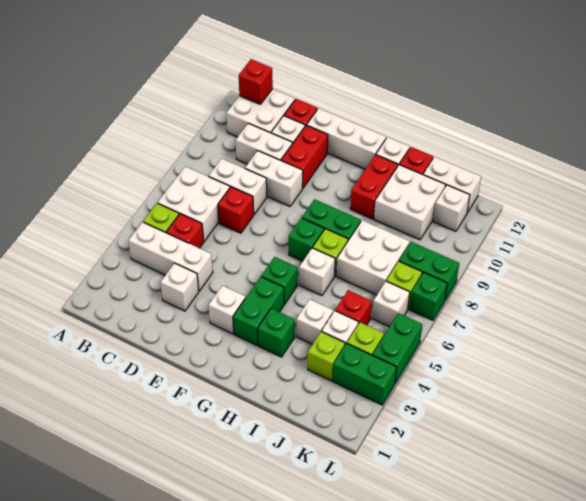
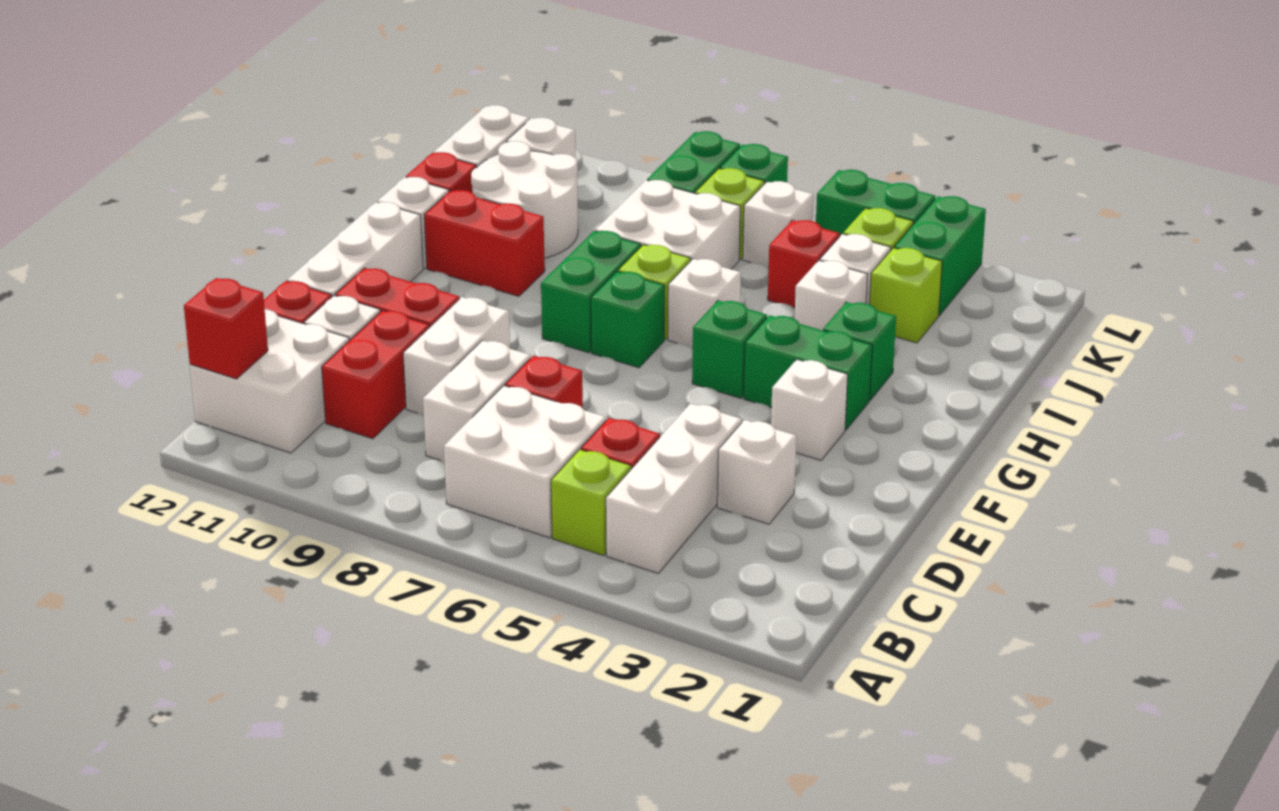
white 1x2 brick [236,123,292,164] -> red 1x2 brick [322,310,430,439]
white 2x2 brick [374,165,445,240] -> white 2x2 round brick [471,141,578,258]

